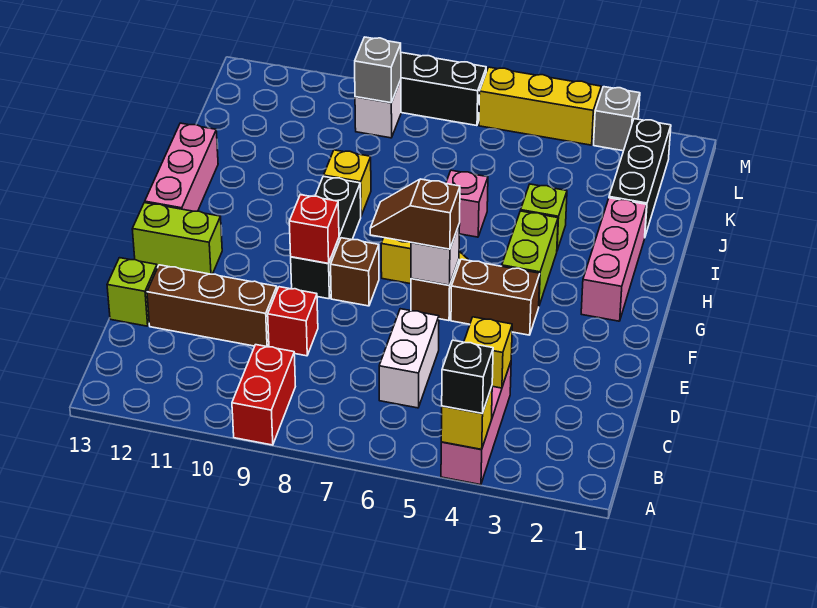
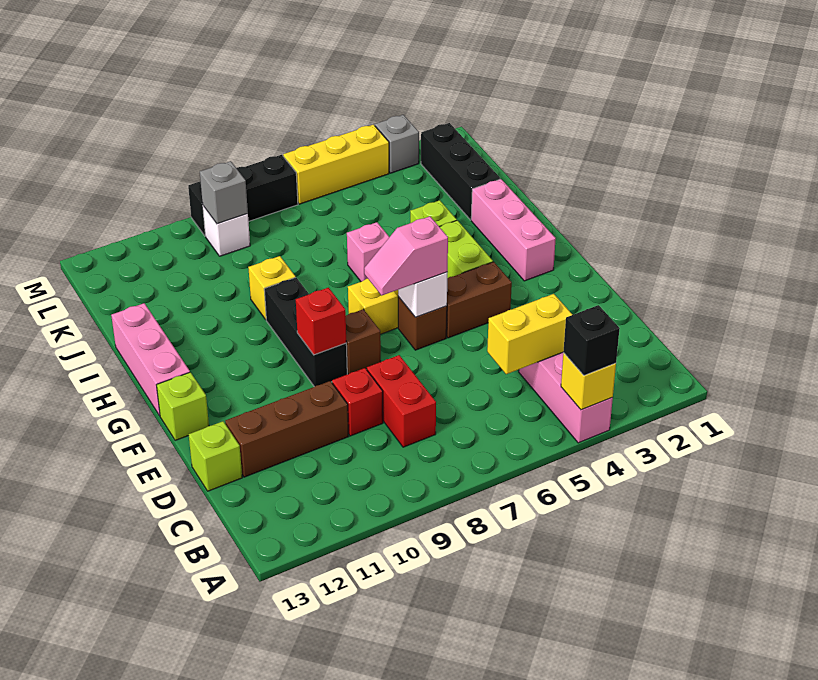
red 1x2 brick [232,345,295,445] -> red 1x2 brick moved to [367,355,436,447]
yellow 1x1 brick [464,317,512,388] -> yellow 1x2 brick [487,294,573,374]
white 1x2 brick [379,309,439,408] -> none
brown 1x2 slope [370,179,460,249] -> pink 1x2 slope [364,216,448,295]
lime 1x2 brick [132,203,222,274] -> lime 1x1 brick [157,372,209,440]

